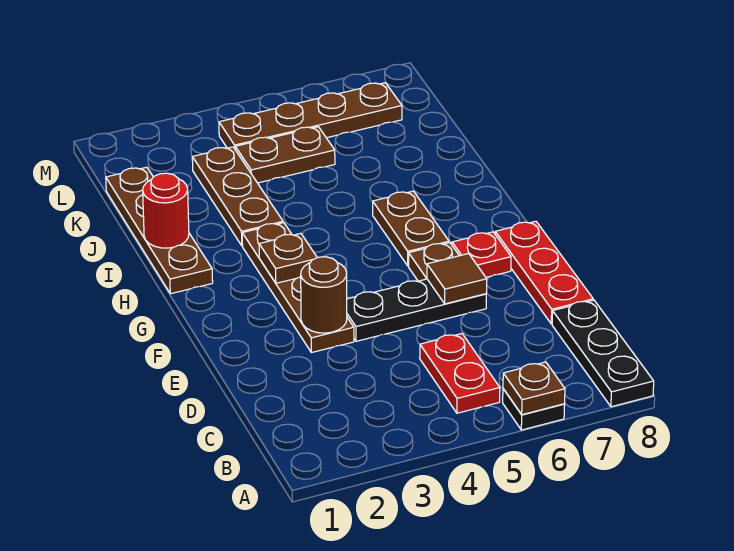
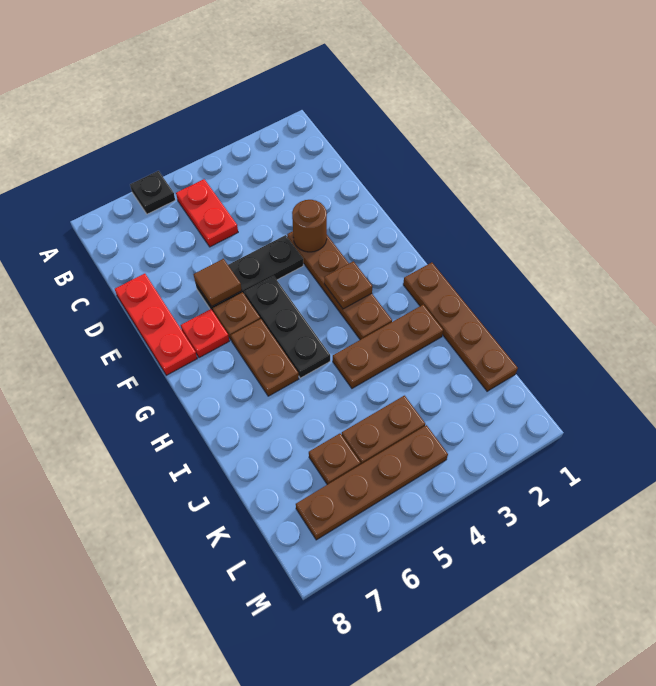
brown 1x1 plate [503,362,565,415] -> brown 1x1 plate moved to [309,434,361,485]
black 1x3 plate [552,300,654,407] -> black 1x3 plate moved to [244,276,330,378]
red 1x1 round brick [143,173,189,248] -> none
brown 1x3 plate [192,147,283,246] -> brown 1x3 plate turned to [333,305,443,388]

